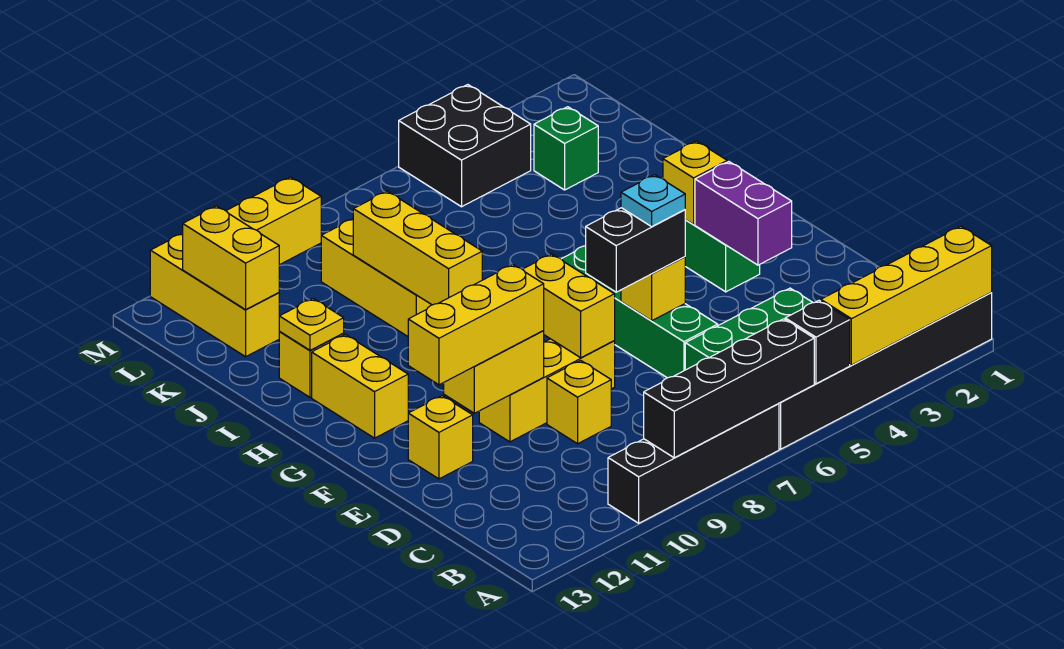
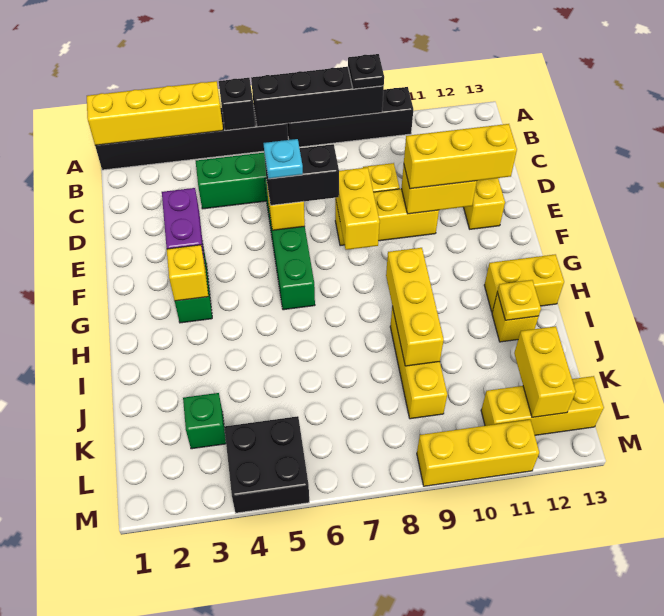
none -> black 1x1 plate [348,54,384,89]
yellow 1x2 brick [312,334,408,438] -> yellow 1x2 brick turned to [484,254,564,312]
yellow 1x3 brick [150,233,280,357] -> yellow 1x3 brick turned to [481,376,604,435]

